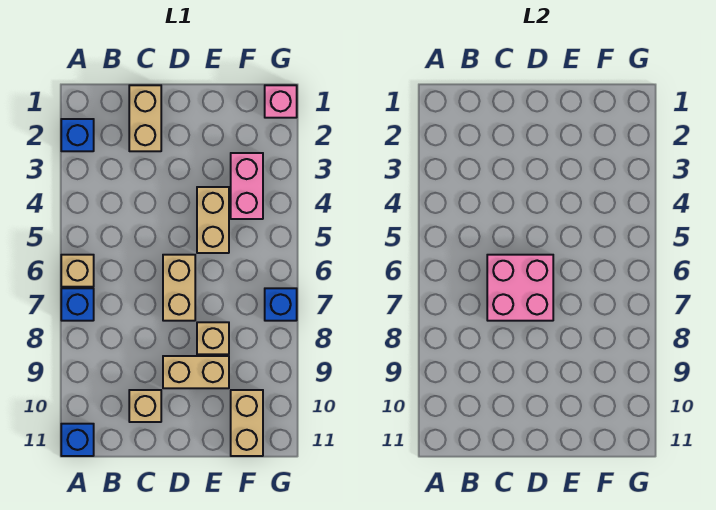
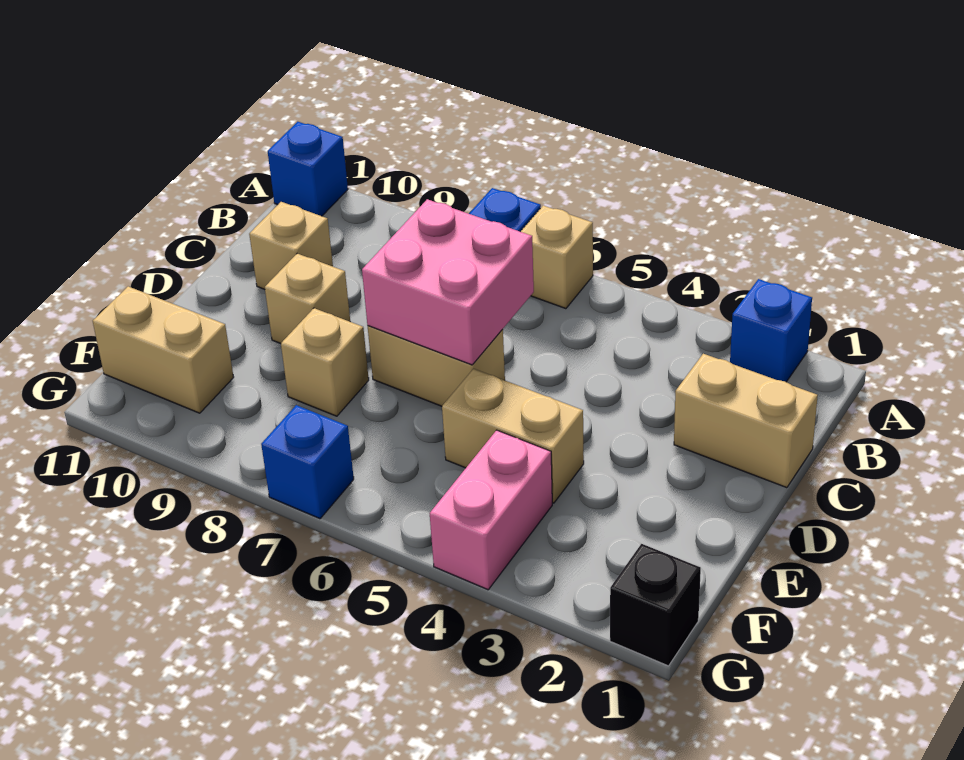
tan 1x2 brick [163,356,229,388] -> tan 1x1 brick [265,254,350,344]
pink 1x2 brick [231,153,263,219] -> pink 1x2 brick turned to [430,430,552,590]
pink 1x1 brick [265,85,297,118] -> black 1x1 brick [610,544,701,666]

